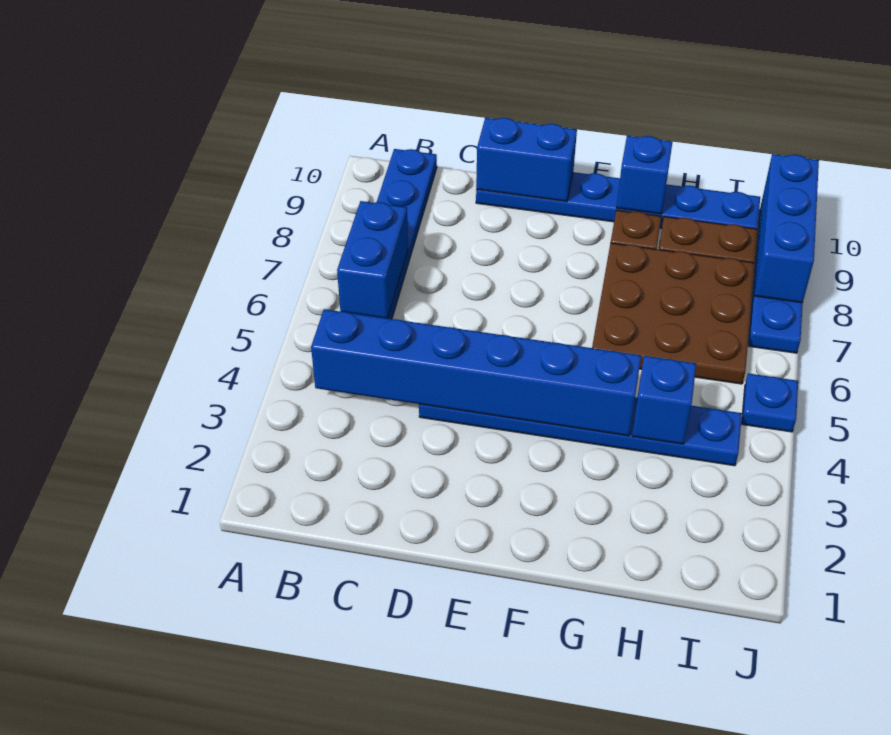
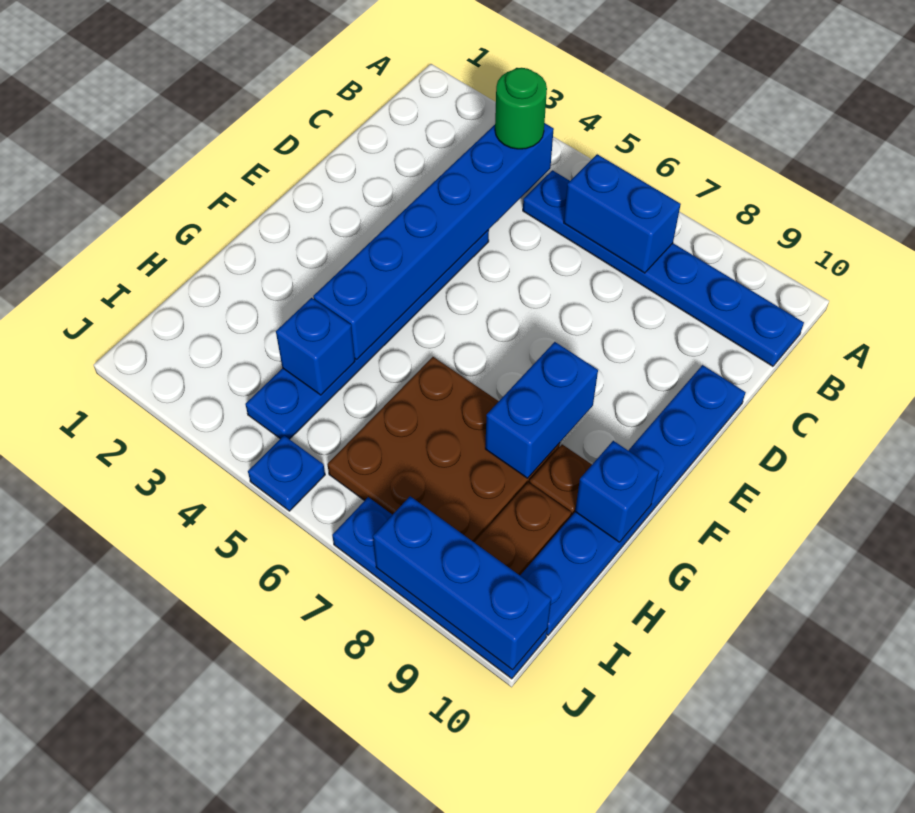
none -> green 1x1 round brick [495,68,547,149]
blue 1x2 brick [476,118,577,202] -> blue 1x2 brick moved to [485,342,598,478]

